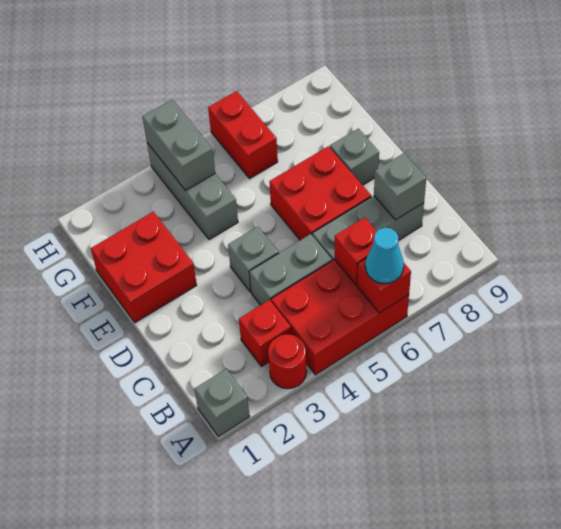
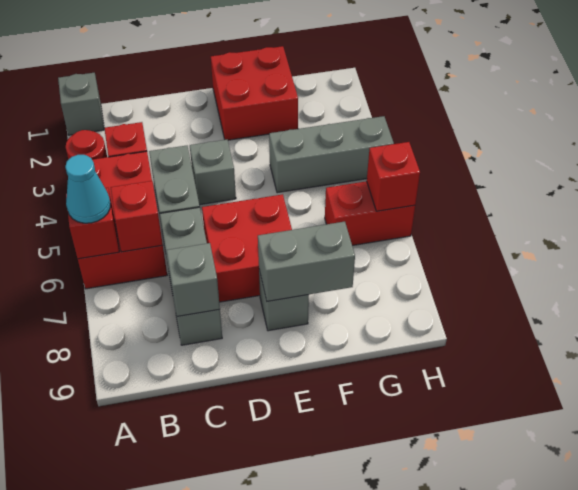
grey 1x2 brick [142,100,215,190] -> grey 1x2 brick moved to [258,222,355,301]
none -> red 1x1 brick [367,142,420,211]

